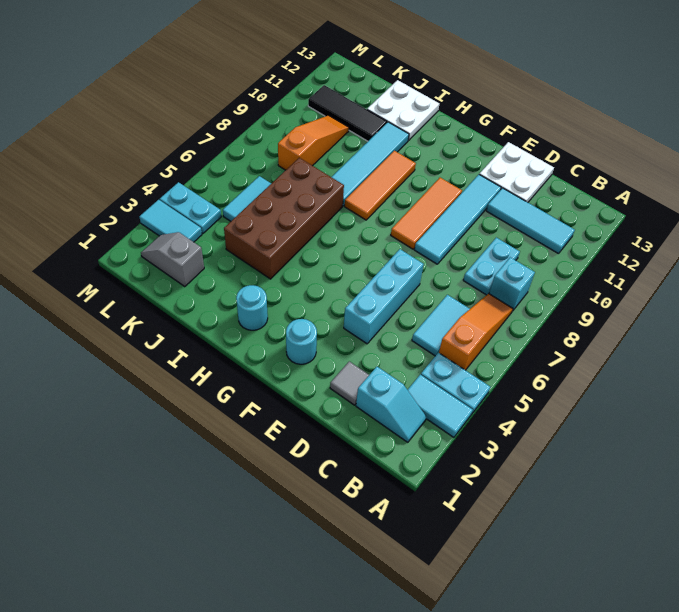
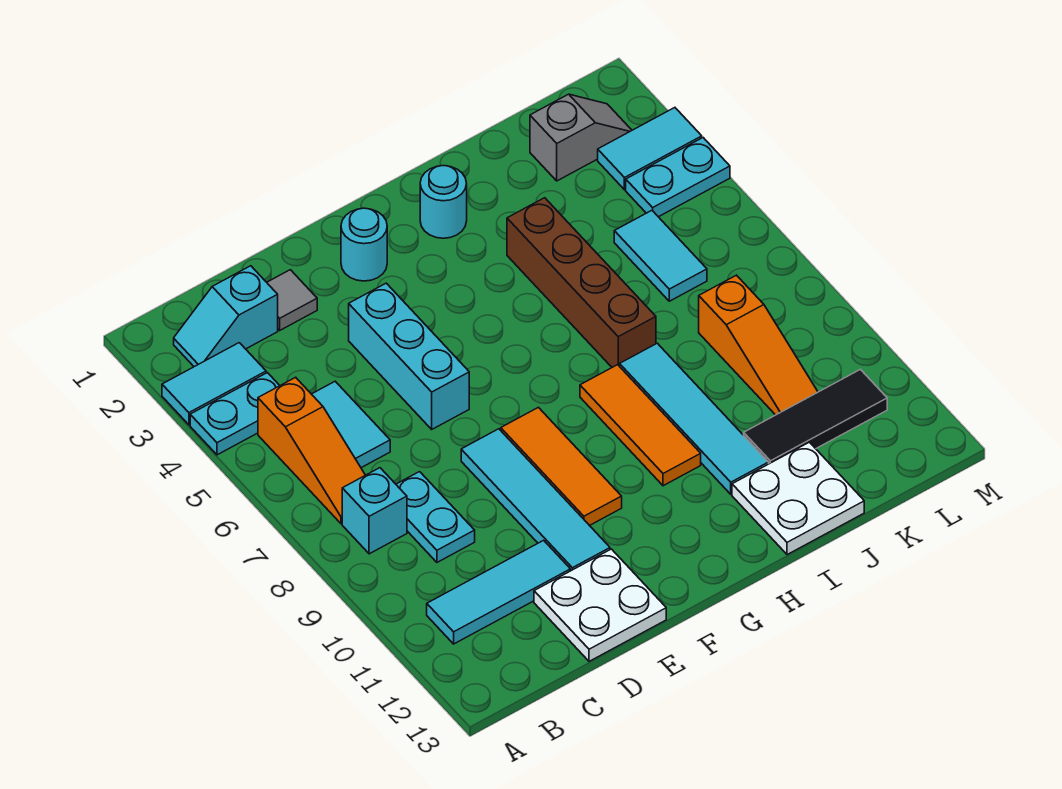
brown 2x4 brick [224,158,344,279] -> brown 1x4 brick [507,198,656,367]

